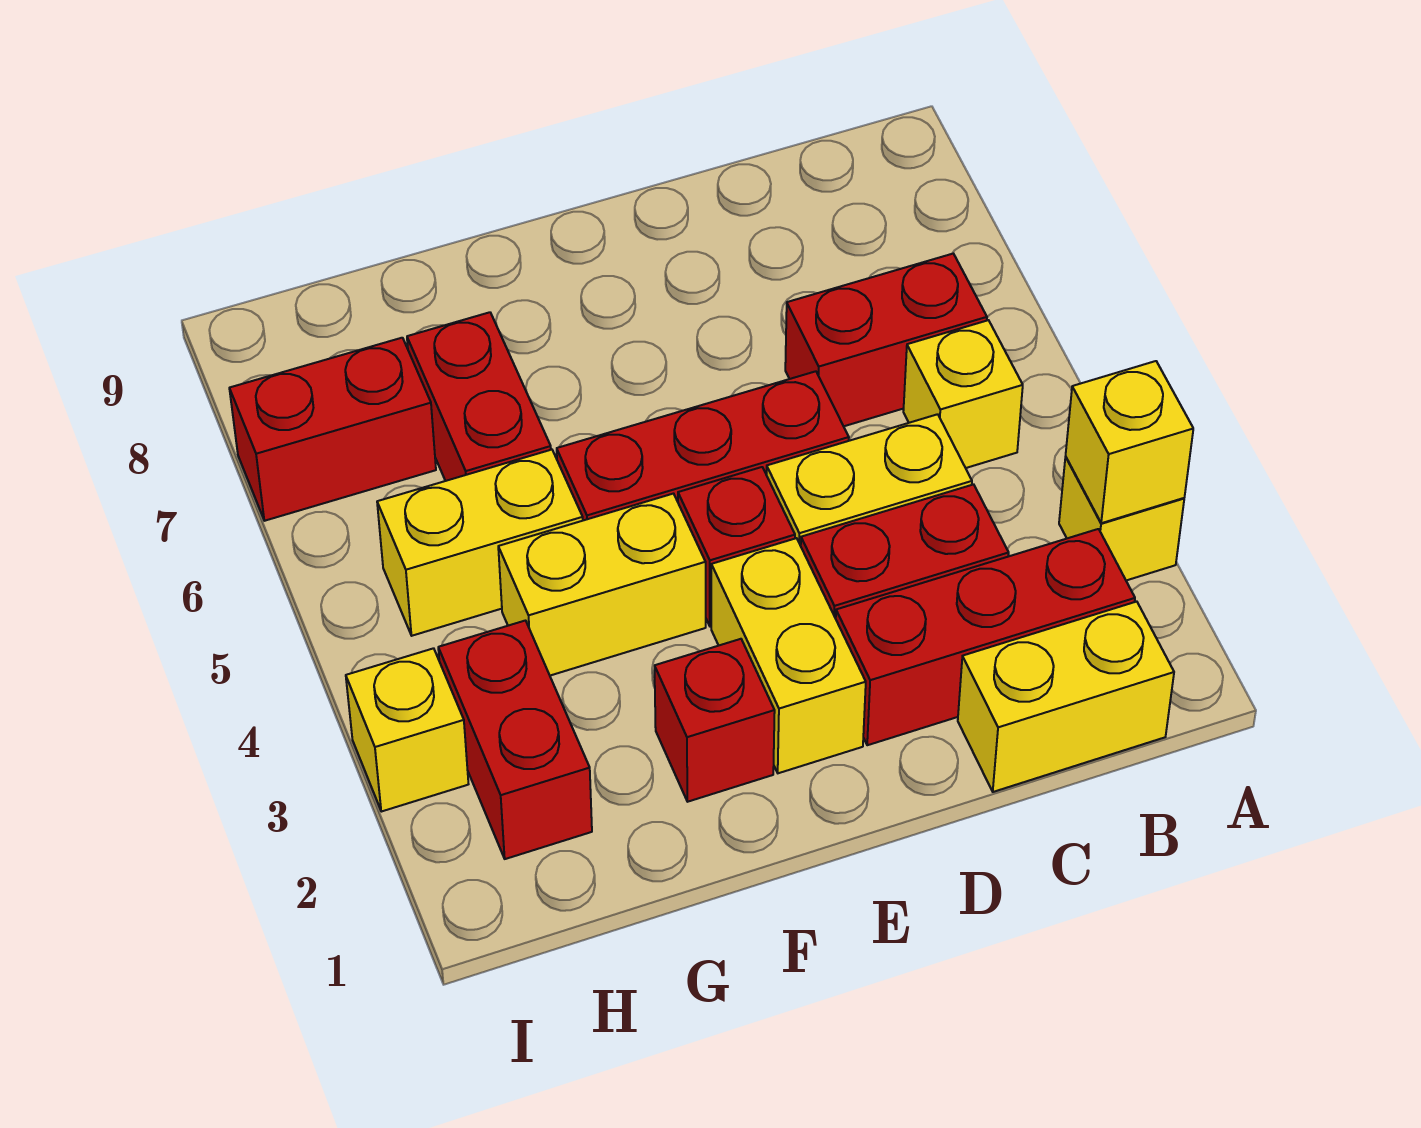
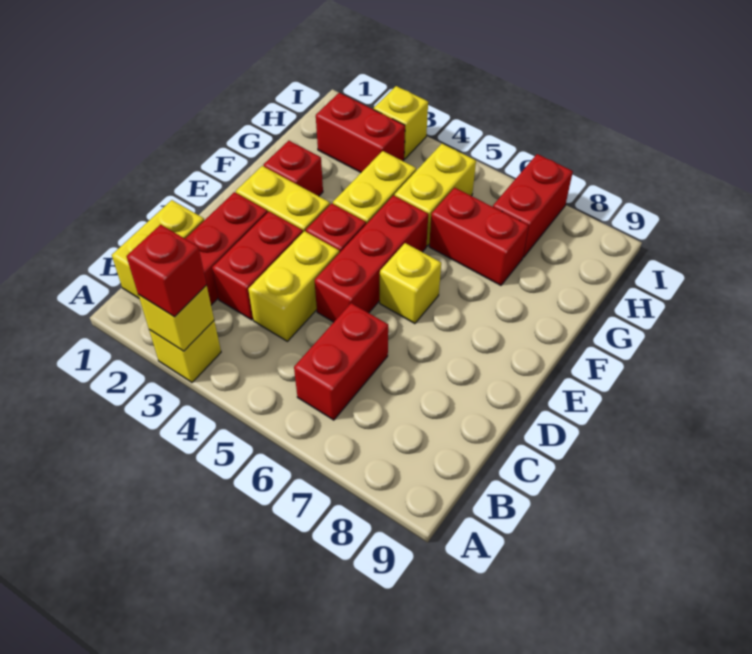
none -> red 1x1 brick [126,225,207,317]
yellow 1x1 brick [903,320,1023,468] -> yellow 1x1 brick moved to [380,243,441,324]

